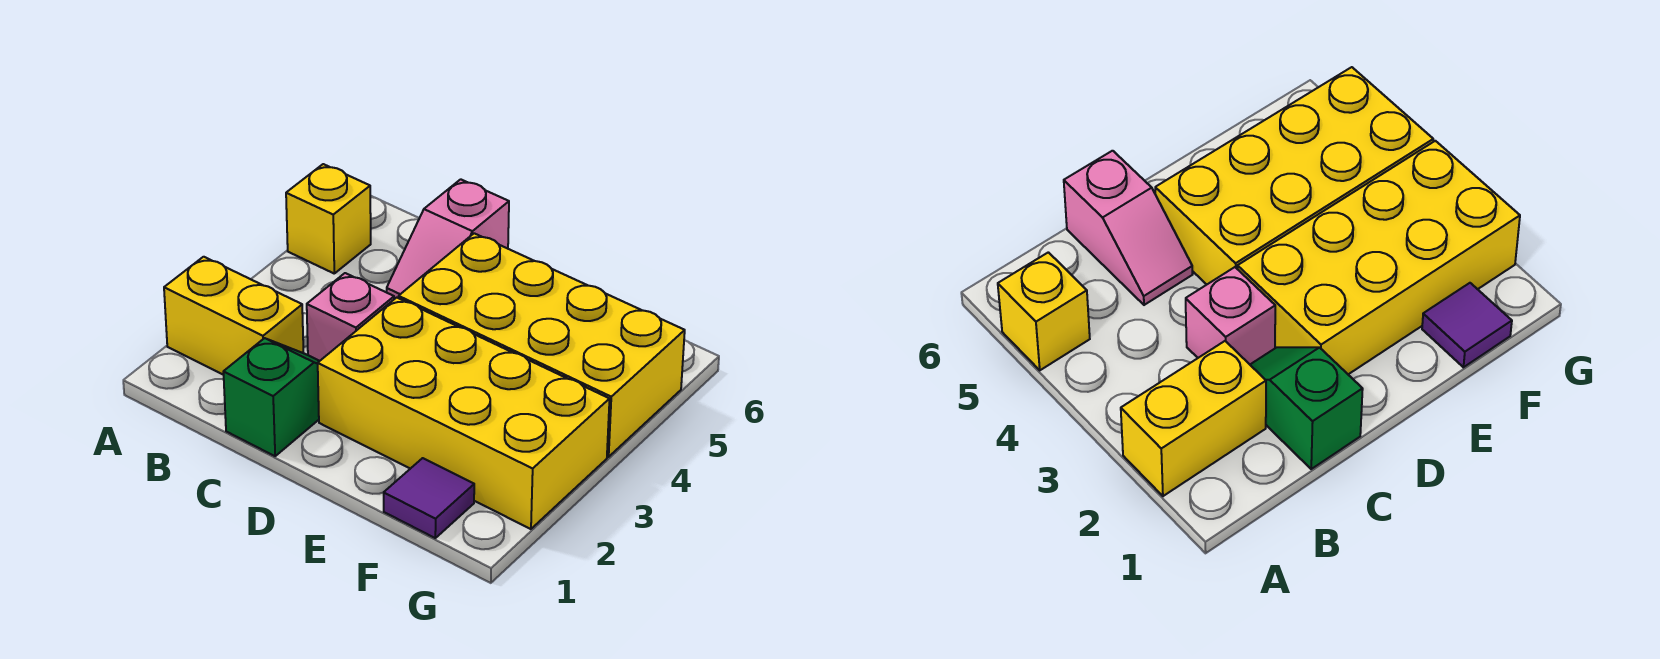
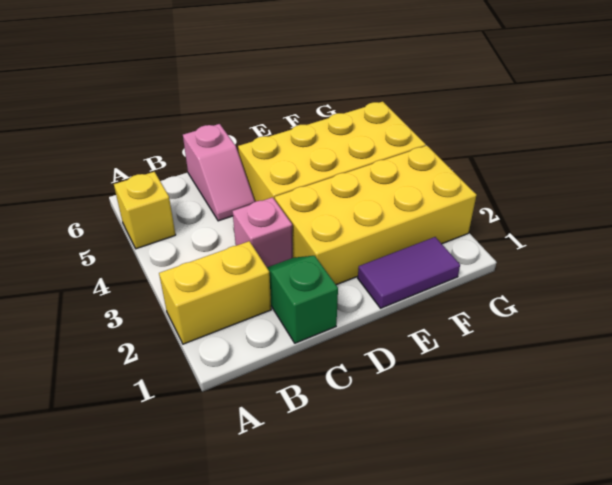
purple 1x1 tile [384,458,474,538] -> purple 1x2 tile [358,237,460,308]

